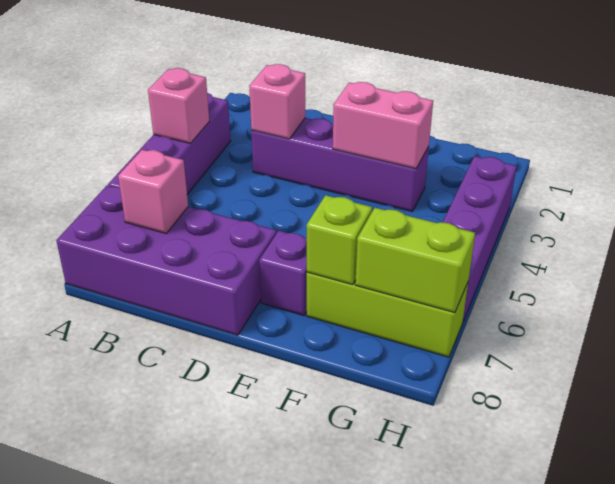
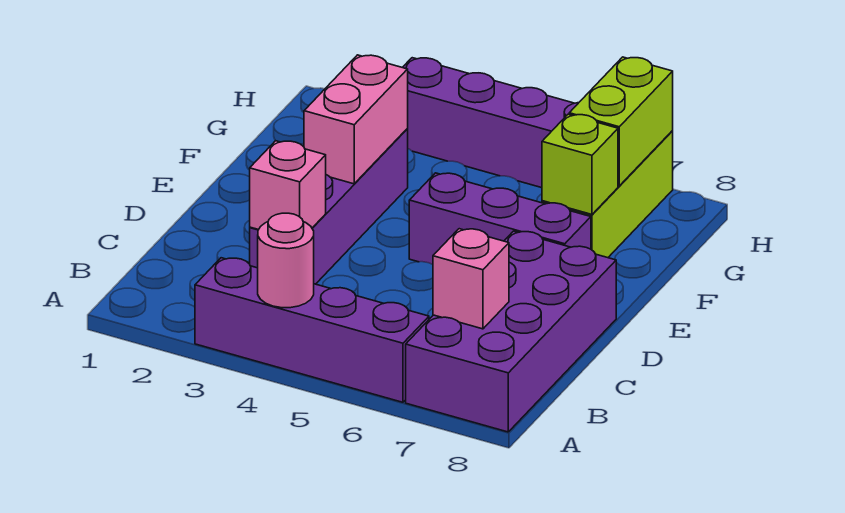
pink 1x1 brick [148,68,209,143] -> pink 1x1 round brick [258,213,314,308]
purple 1x1 brick [259,231,307,315] -> purple 1x3 brick [409,173,591,264]

